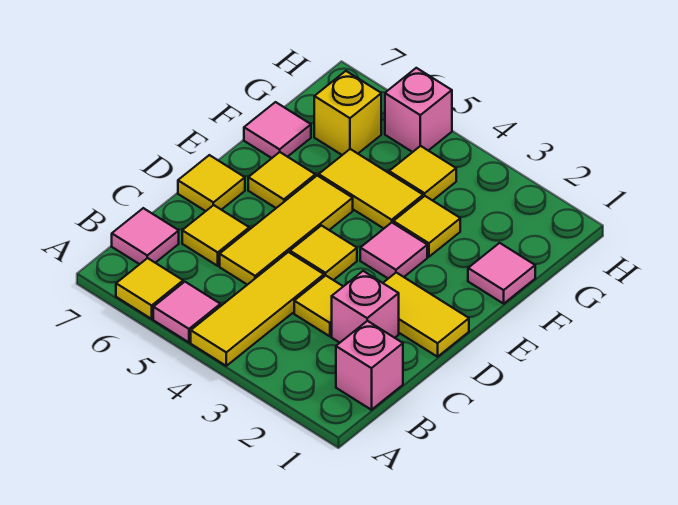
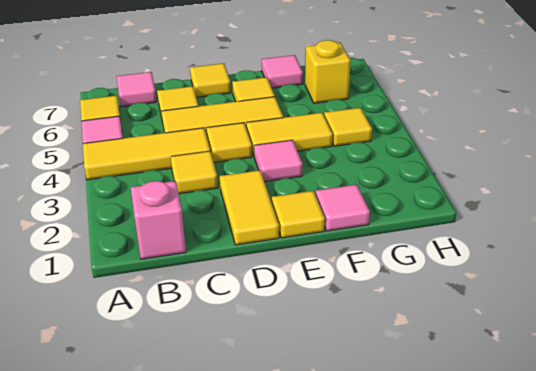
pink 1x1 brick [332,271,399,343] -> none
yellow 1x1 tile [393,196,460,257] -> yellow 1x1 tile moved to [272,191,325,238]
yellow 1x2 tile [319,149,423,228] -> yellow 1x2 tile turned to [246,113,333,155]
pink 1x1 brick [385,68,452,152] -> none

